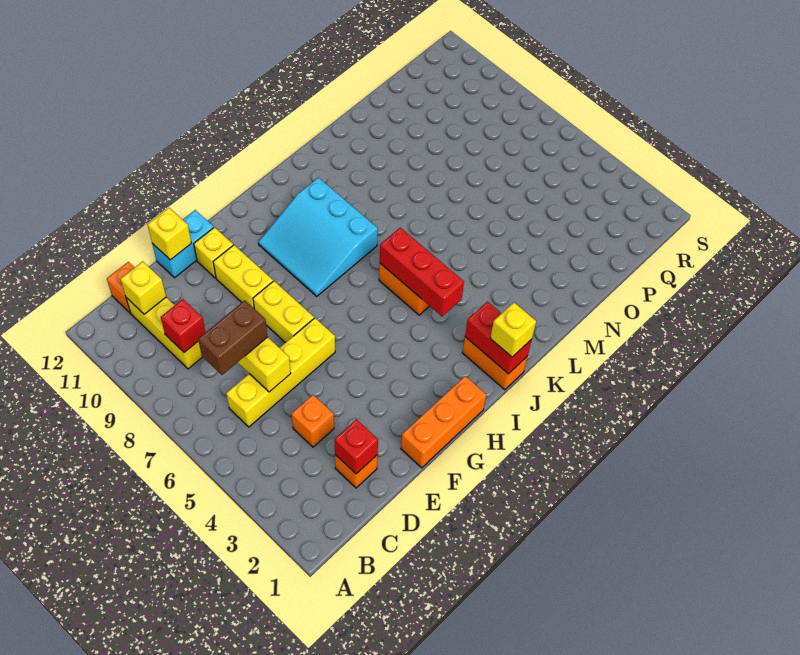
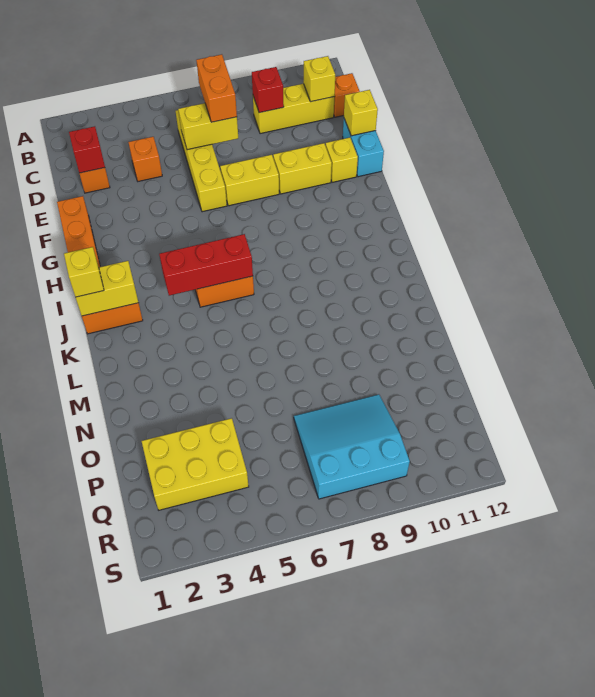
brown 1x2 brick [198,300,268,375] -> orange 1x2 brick [196,54,237,122]
cyan 3x3 slope [258,178,378,296] -> cyan 3x3 slope moved to [294,394,410,499]
red 1x2 brick [465,302,532,374] -> yellow 1x2 brick [76,261,139,316]
none -> yellow 2x3 brick [142,418,249,510]

